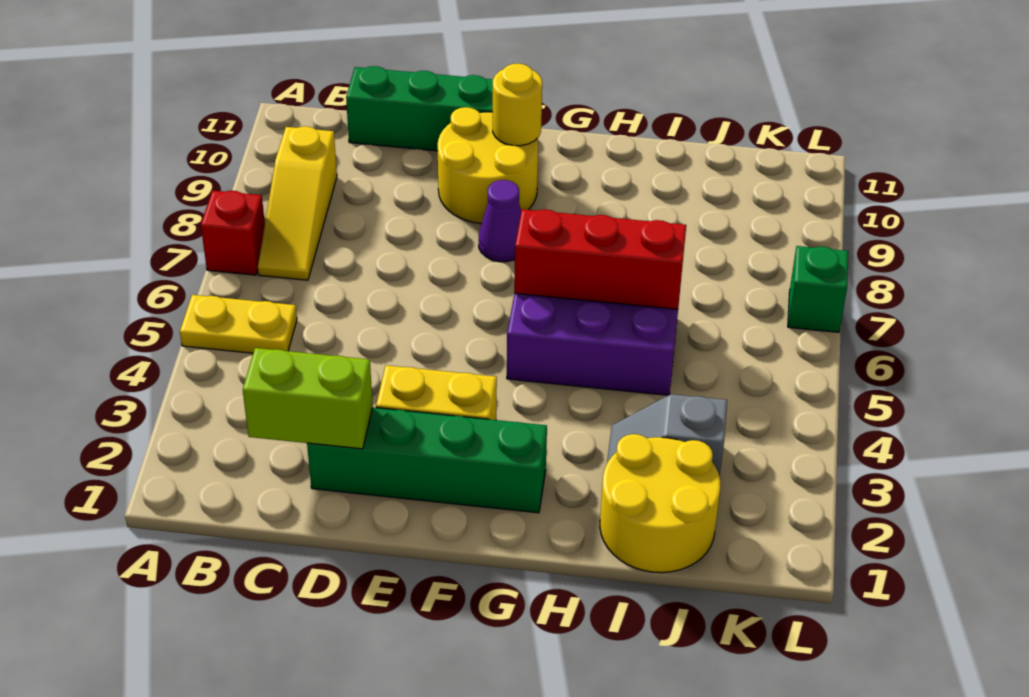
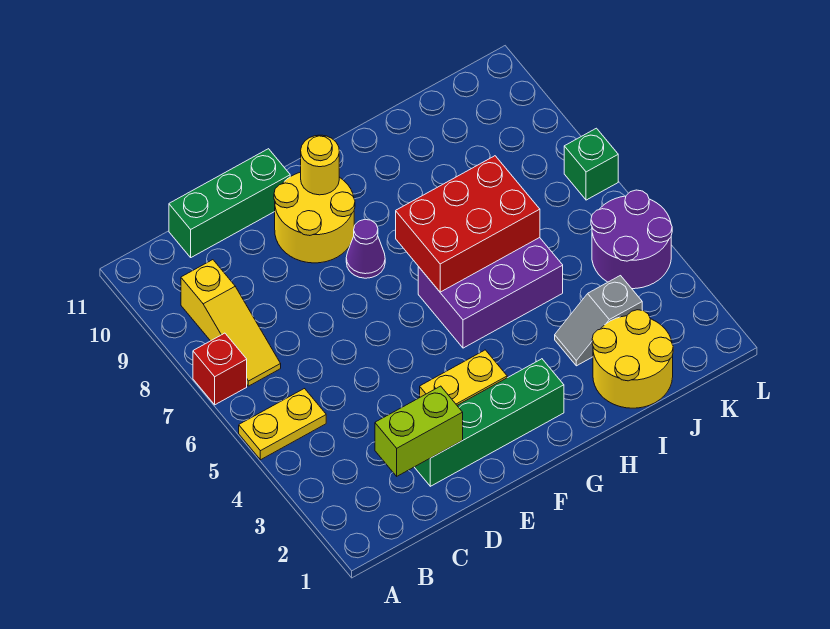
red 1x3 brick [514,209,686,309] -> red 2x3 brick [396,156,540,292]
none -> purple 2x2 round brick [591,190,672,289]

